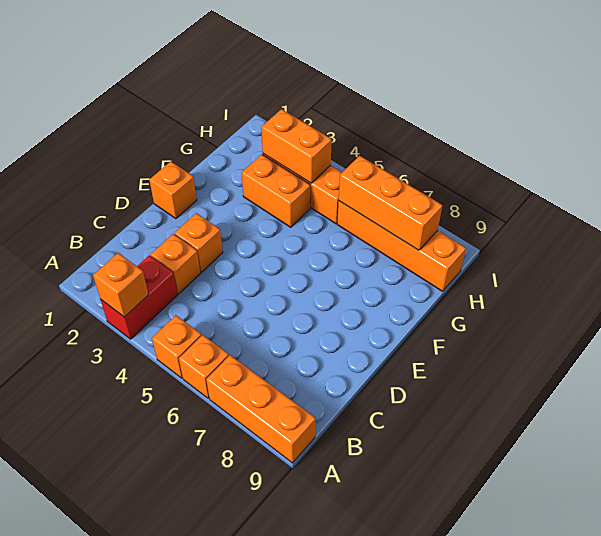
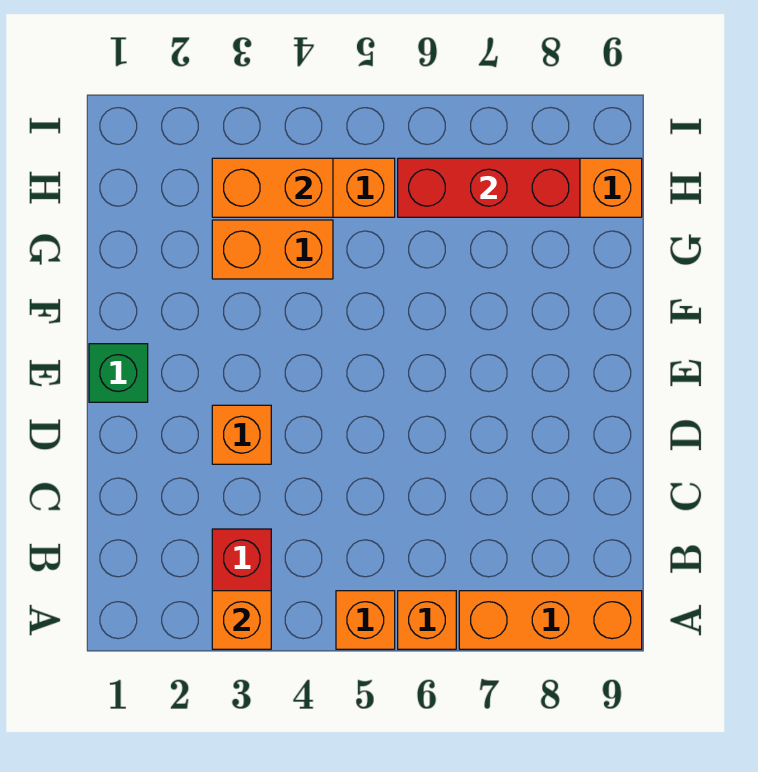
orange 1x1 brick [151,234,200,294] -> none
orange 1x1 brick [149,161,197,219] -> green 1x1 brick [89,344,148,402]
orange 1x3 brick [339,156,443,250] -> red 1x3 brick [398,158,580,217]

